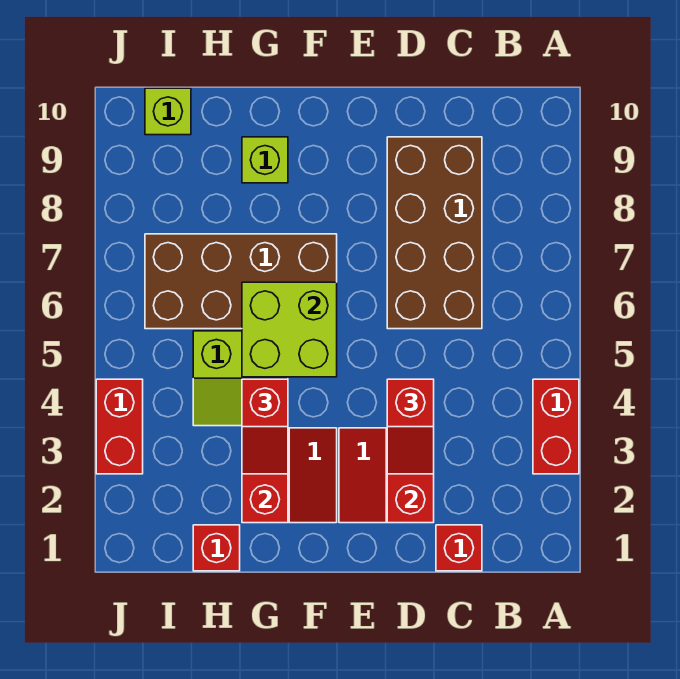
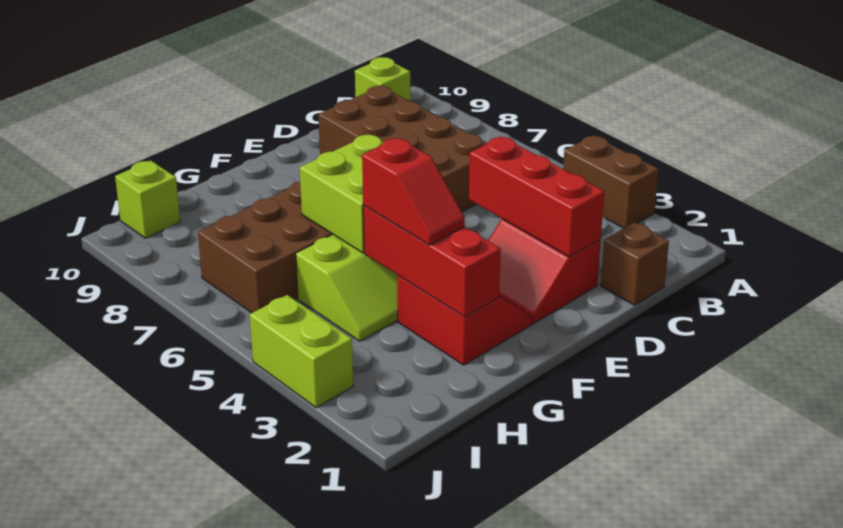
red 1x2 brick [533,379,579,474] -> brown 1x2 brick [563,136,658,228]
red 1x1 brick [436,525,482,571] -> brown 1x1 brick [601,222,669,305]
red 1x2 slope [387,379,434,474] -> none
lime 1x1 brick [242,137,288,183] -> lime 1x1 brick moved to [355,57,410,101]
red 1x1 brick [193,525,240,571] -> none
red 1x2 brick [96,379,143,474] -> lime 1x2 brick [250,295,353,408]

